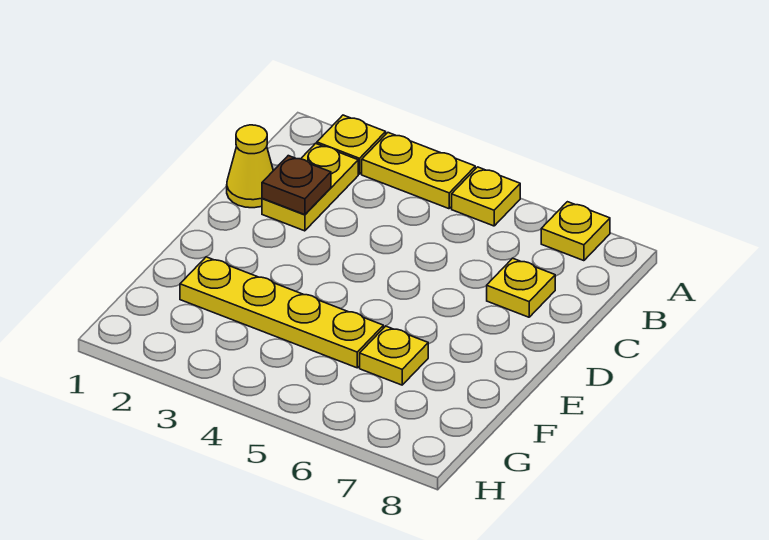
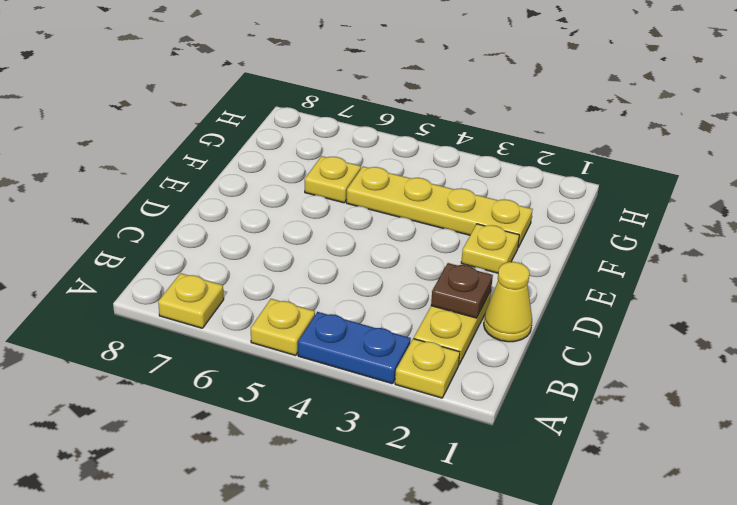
yellow 1x2 plate [362,133,475,209] -> blue 1x2 plate [298,312,411,384]
yellow 1x1 plate [487,258,555,317] -> yellow 1x1 plate moved to [461,224,519,273]

